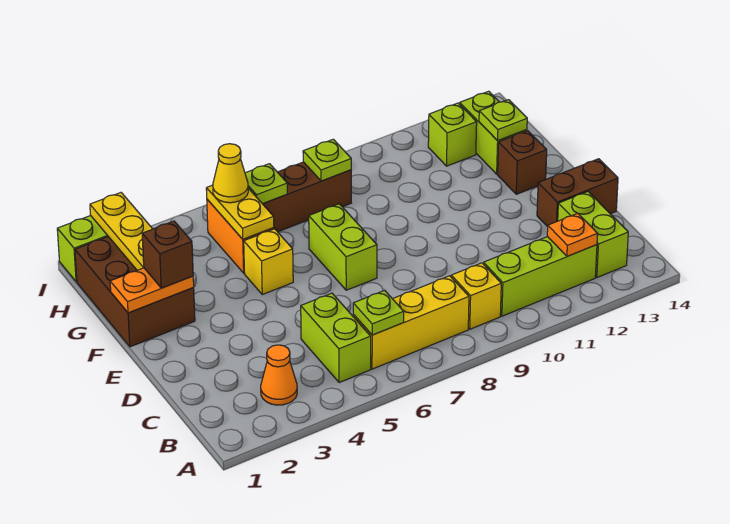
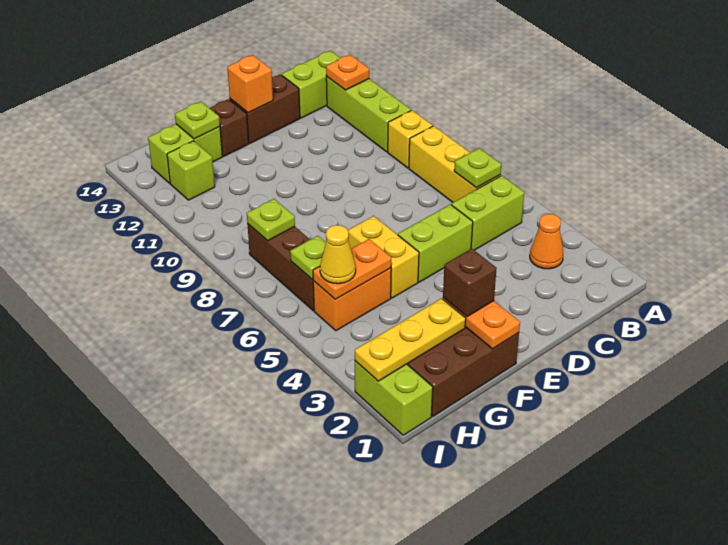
brown 1x2 brick [537,159,618,227] -> brown 1x2 brick turned to [230,74,300,143]
lime 1x2 brick [309,204,377,290] -> lime 1x2 brick moved to [398,204,473,282]
none -> orange 1x1 brick [227,55,273,113]
yellow 1x1 brick [244,229,293,295] -> yellow 1x2 brick [348,216,419,298]
yellow 1x2 plate [206,185,274,239] -> orange 1x2 plate [313,239,391,299]

